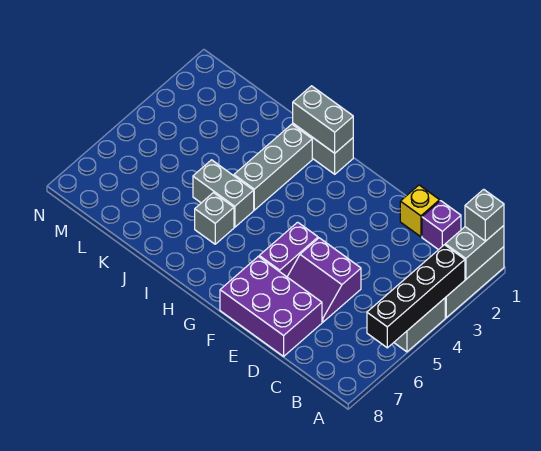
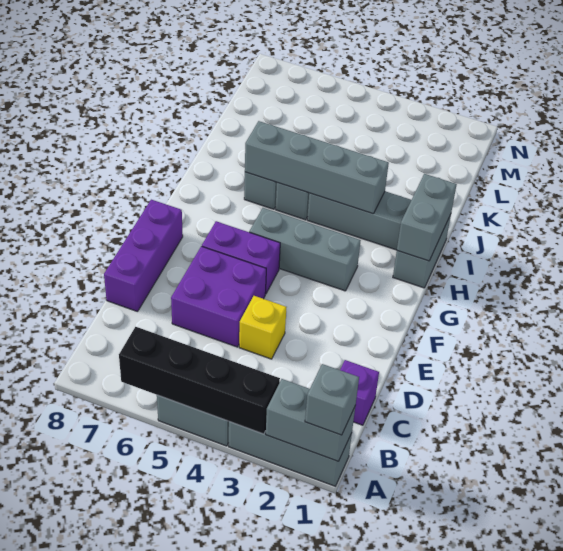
yellow 1x1 brick [400,185,440,237] -> yellow 1x1 brick moved to [239,296,287,359]
purple 2x2 slope [287,238,361,322] -> purple 2x2 brick [171,246,266,347]
purple 2x3 brick [220,256,322,356] -> purple 1x3 brick [104,200,183,312]
none -> grey 1x3 brick [249,208,361,291]
none -> grey 1x4 brick [245,121,389,214]

